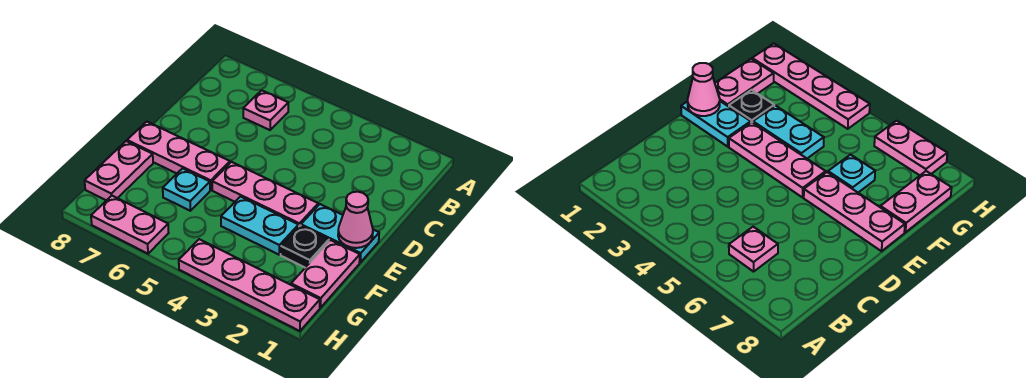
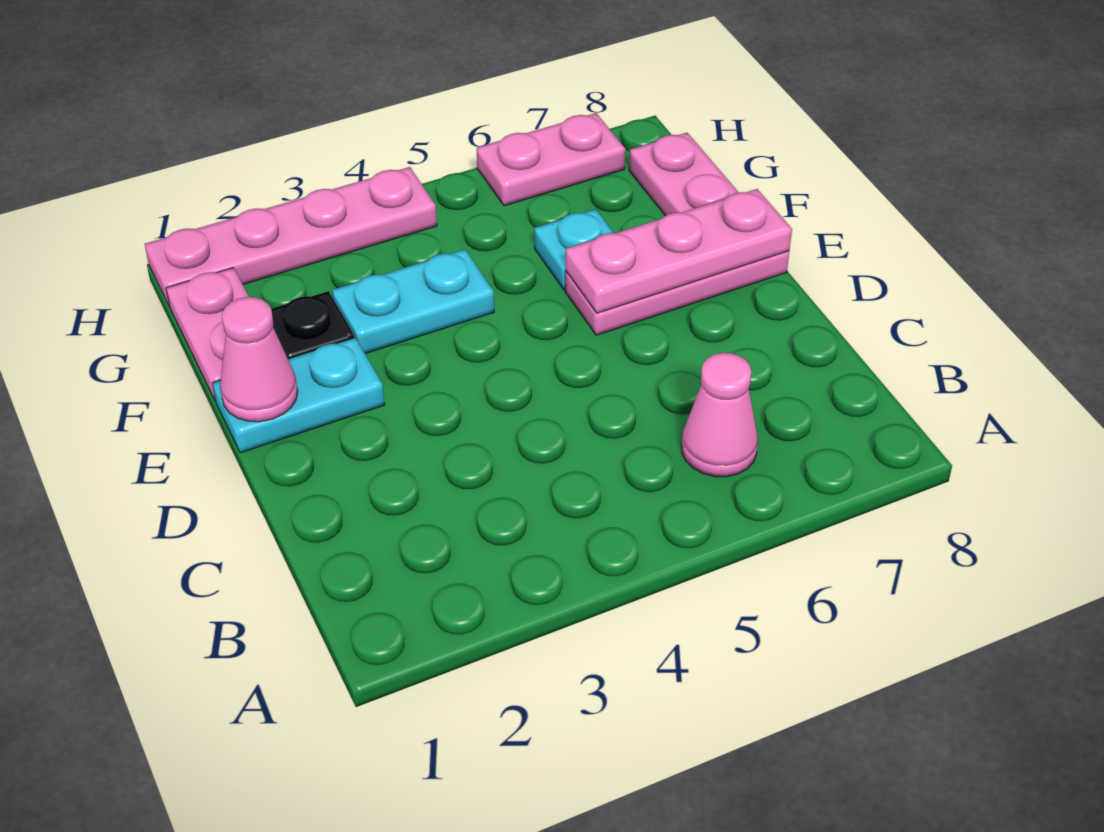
pink 1x1 plate [243,90,288,130] -> pink 1x1 cone [682,353,758,477]
pink 1x3 plate [212,162,318,226] -> pink 1x3 plate moved to [566,189,792,313]

